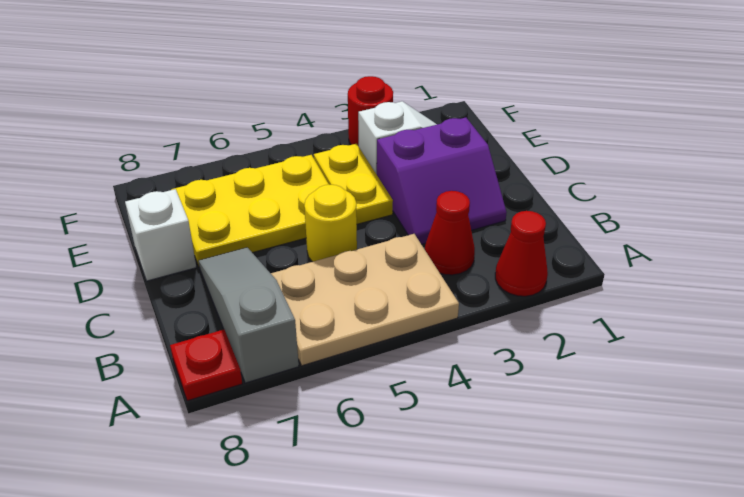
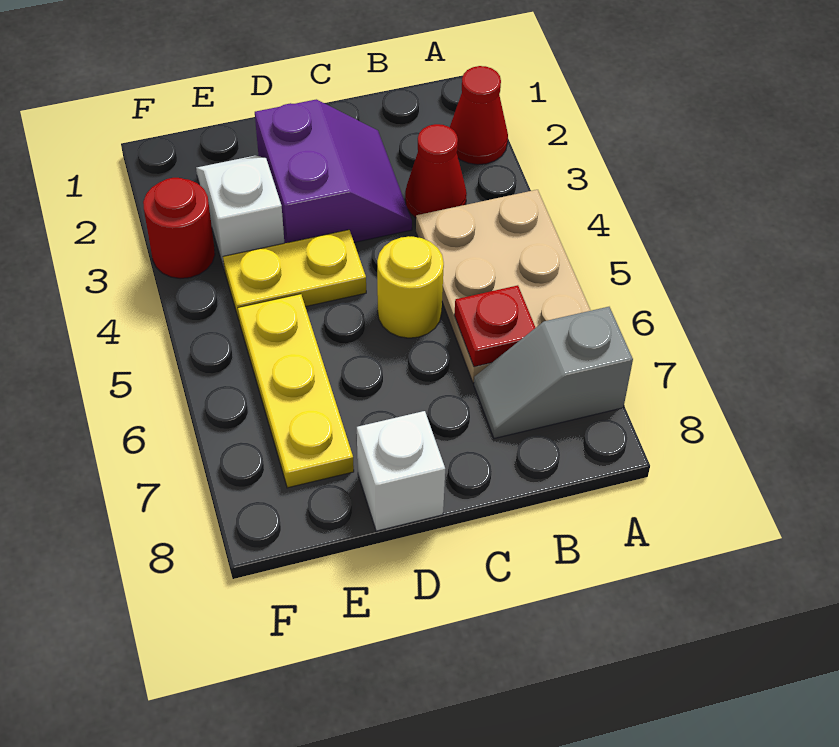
grey 1x3 slope [198,247,299,383] -> grey 1x2 slope [474,307,633,439]
red 1x1 plate [170,330,242,401] -> red 1x1 plate moved to [454,285,535,367]
yellow 2x3 plate [171,155,329,265] -> yellow 1x3 plate [238,294,354,488]

